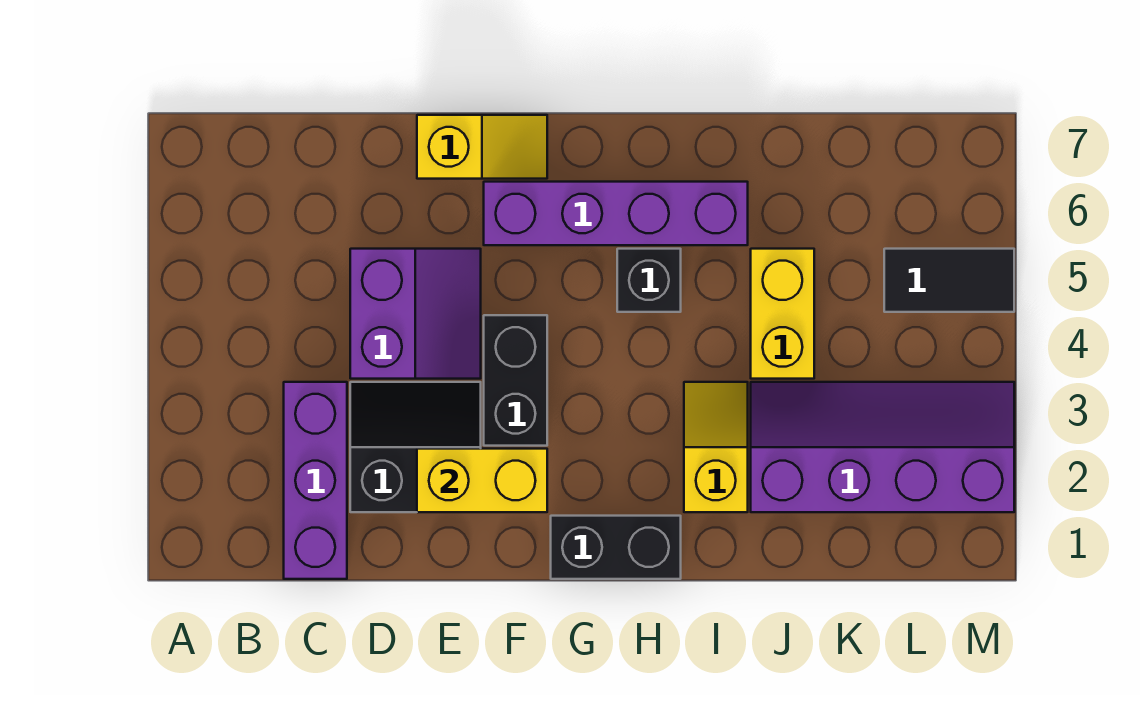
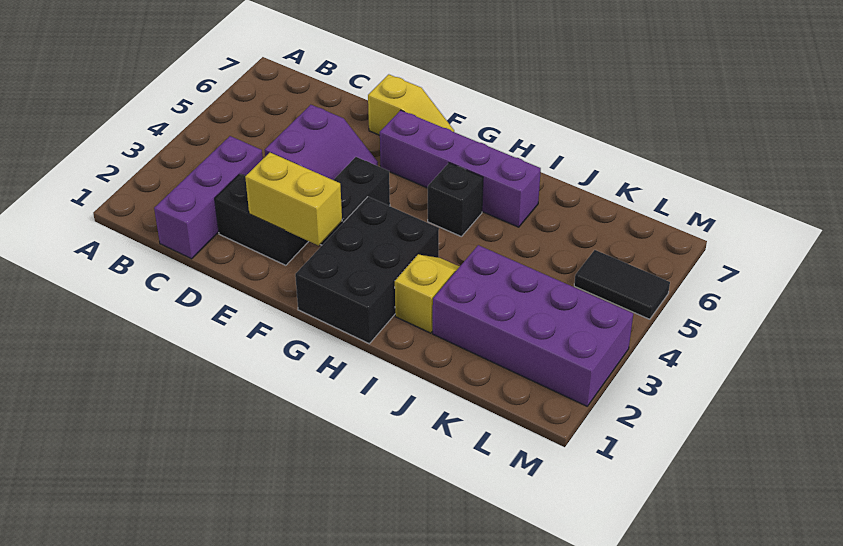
black 1x2 brick [551,516,681,579] -> black 2x3 brick [295,197,439,344]
purple 2x4 slope [751,382,1014,512] -> purple 2x4 brick [433,245,633,406]
yellow 1x2 brick [751,249,814,379] -> none

